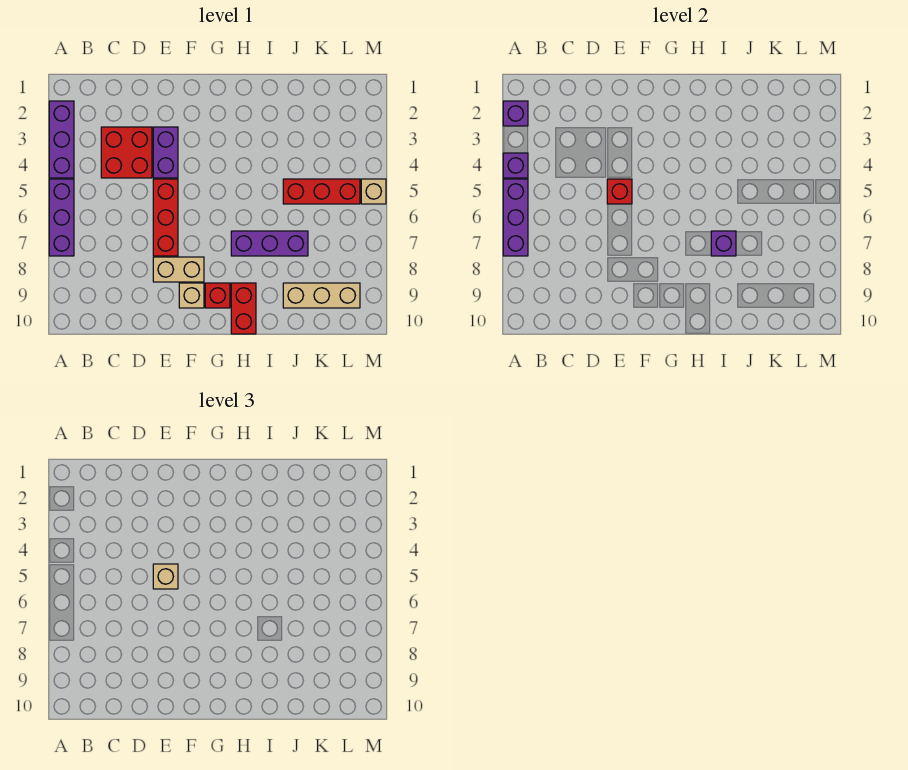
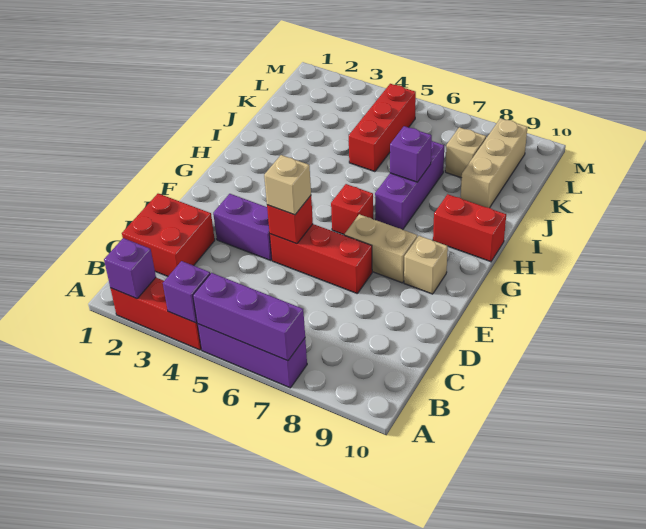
purple 1x3 brick [49,101,74,178] -> red 1x3 brick [111,278,201,350]
red 2x2 brick [101,127,152,178] -> red 2x2 brick moved to [122,194,215,276]
tan 1x2 brick [153,257,204,282] -> tan 1x2 brick turned to [344,214,417,283]
red 1x1 brick [205,283,230,308] -> red 1x1 brick moved to [331,184,373,234]
tan 1x1 brick [361,179,386,204] -> tan 1x1 brick moved to [445,127,486,178]

